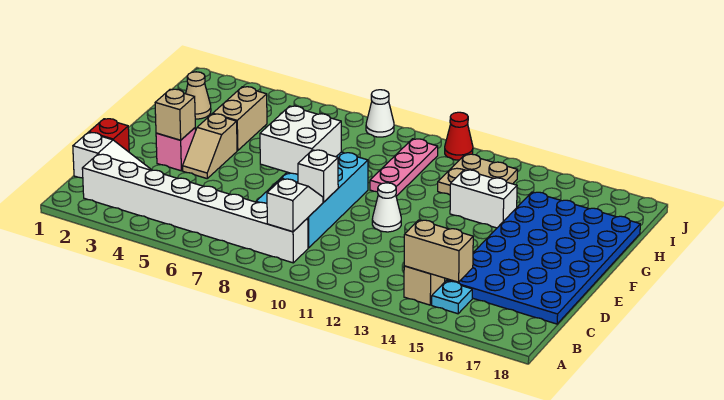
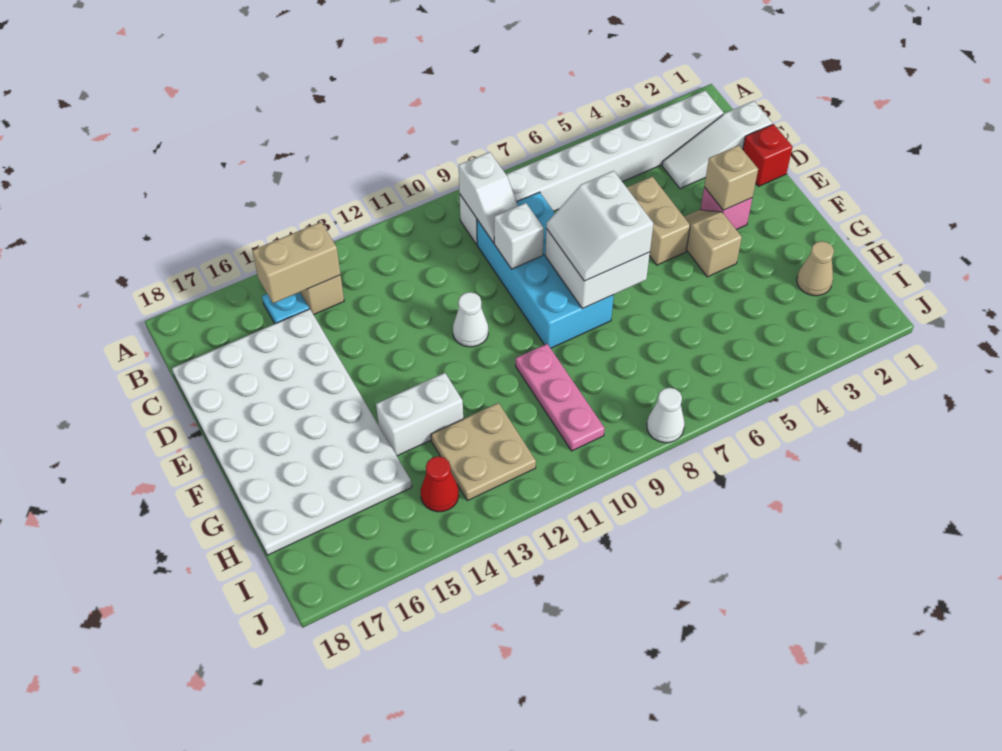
blue 4x6 plate [447,192,640,324] -> white 4x6 plate [172,309,412,555]
none -> white 2x2 slope [546,171,653,281]
tan 1x2 brick [213,87,267,151] -> tan 1x2 brick moved to [627,176,690,265]
red 1x1 cone [445,112,473,160] -> red 1x1 cone moved to [421,456,459,512]

